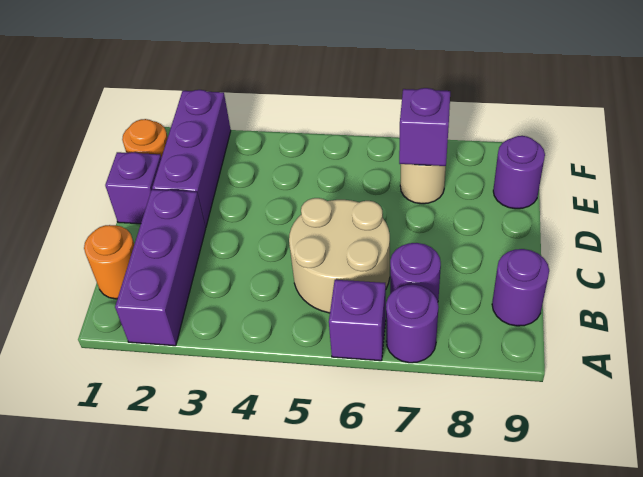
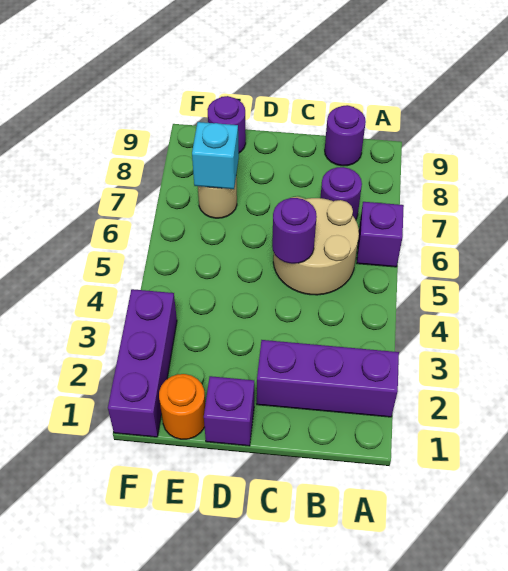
purple 1x1 round brick [386,285,439,363] -> purple 1x1 round brick moved to [272,198,317,264]
orange 1x1 round brick [84,225,134,299] -> none
purple 1x3 brick [152,90,231,228] -> purple 1x3 brick turned to [108,289,177,437]
purple 1x1 brick [399,88,450,166] -> cyan 1x1 brick [192,122,239,189]

